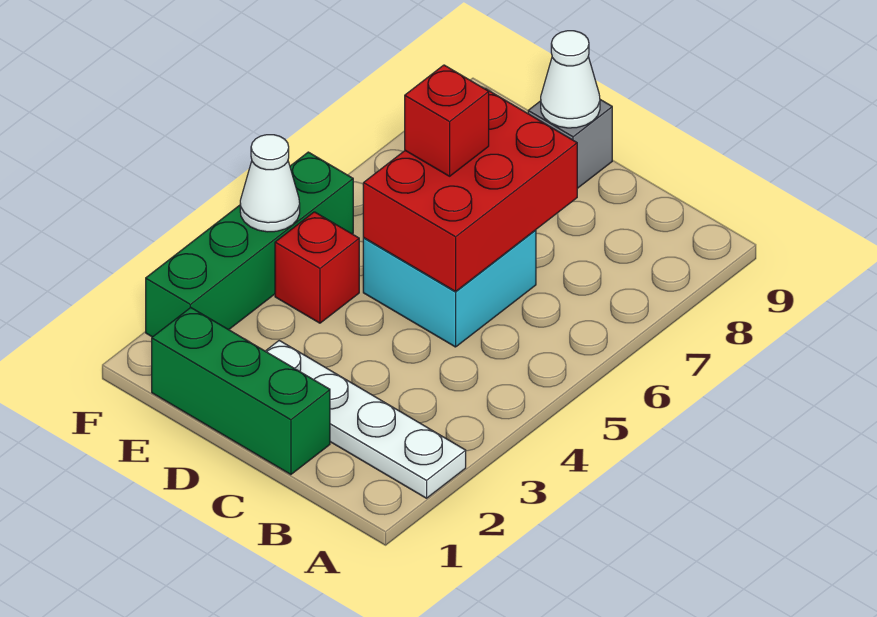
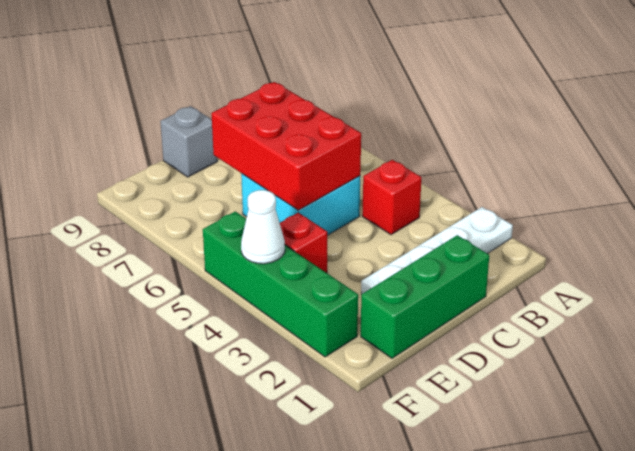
red 1x1 brick [405,65,489,176] -> red 1x1 brick moved to [362,160,422,235]
white 1x1 cone [541,31,600,128] -> none

